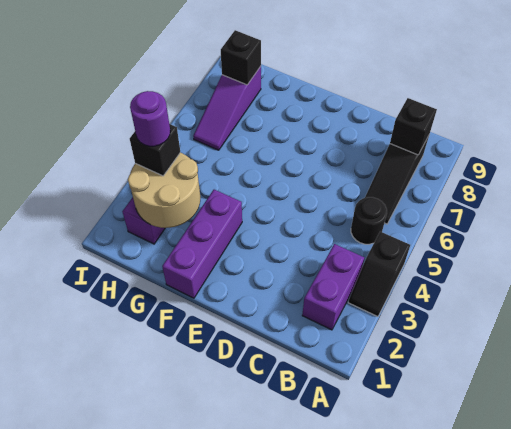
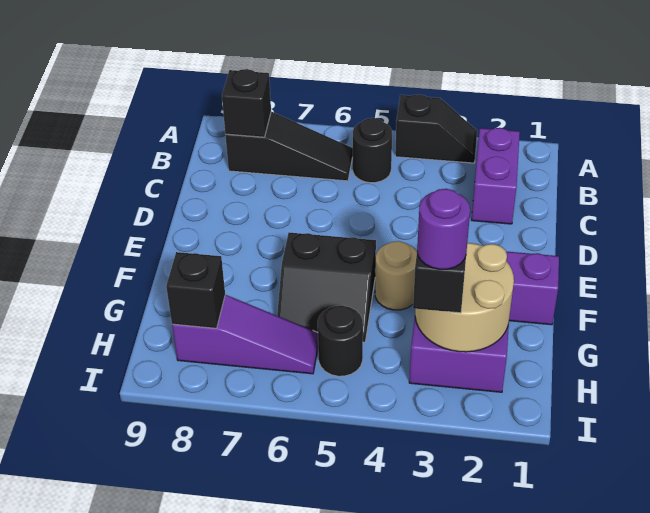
purple 1x2 brick [302,244,364,330] -> purple 1x2 brick turned to [472,128,520,224]
none -> tan 1x1 round brick [375,241,417,310]
none -> black 2x2 slope [277,233,376,342]
none -> black 1x1 round brick [318,305,363,376]

